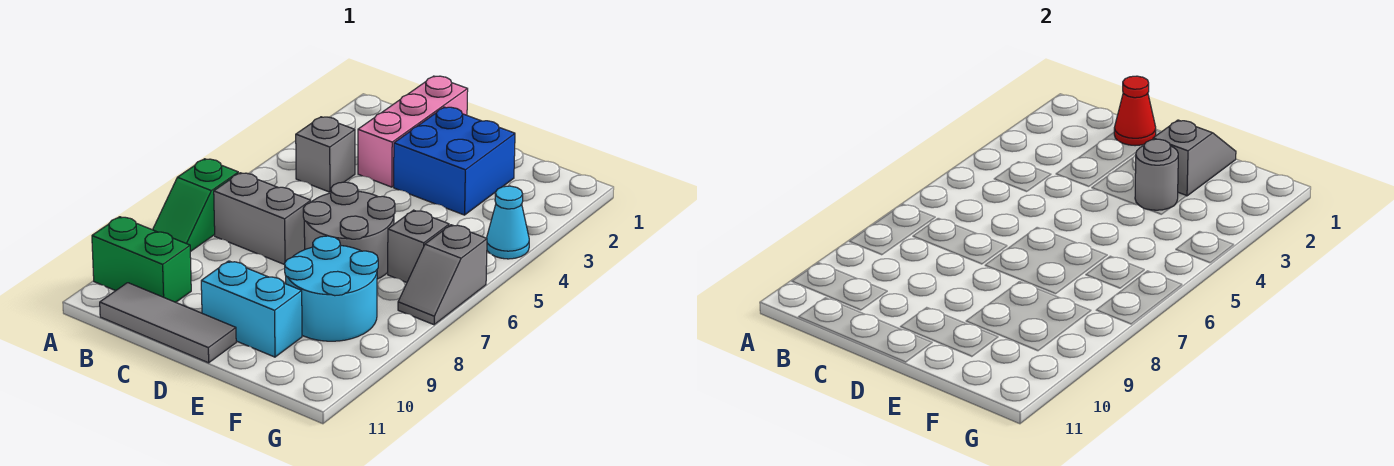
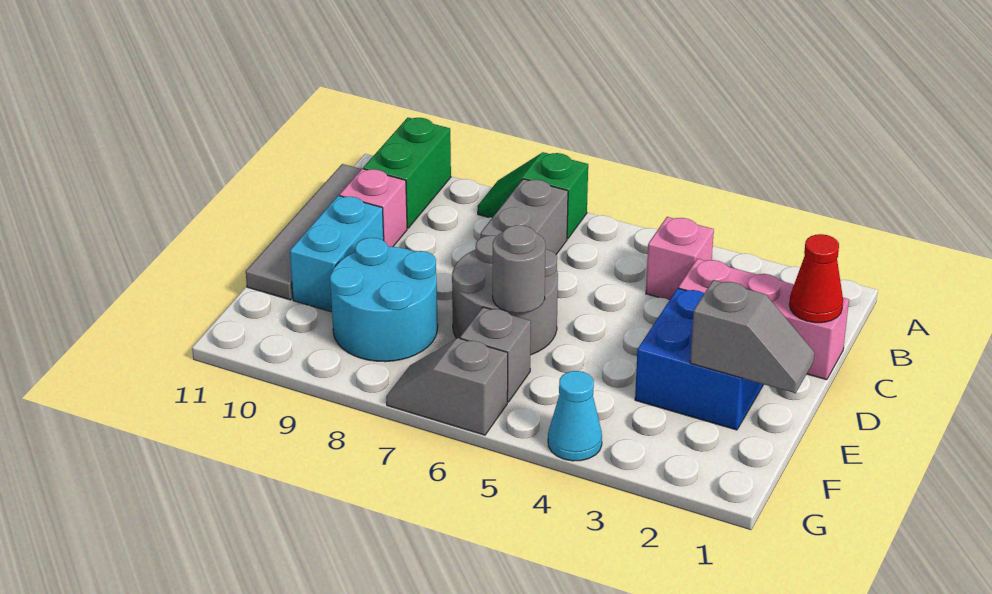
grey 1x1 brick [296,117,355,192] -> pink 1x1 brick [646,217,714,300]
grey 1x3 tile [100,283,236,363] -> grey 1x4 tile [246,164,361,300]
none -> pink 1x1 brick [340,169,407,247]
grey 1x1 round brick [1135,139,1178,210] -> grey 1x1 round brick moved to [493,225,545,313]

